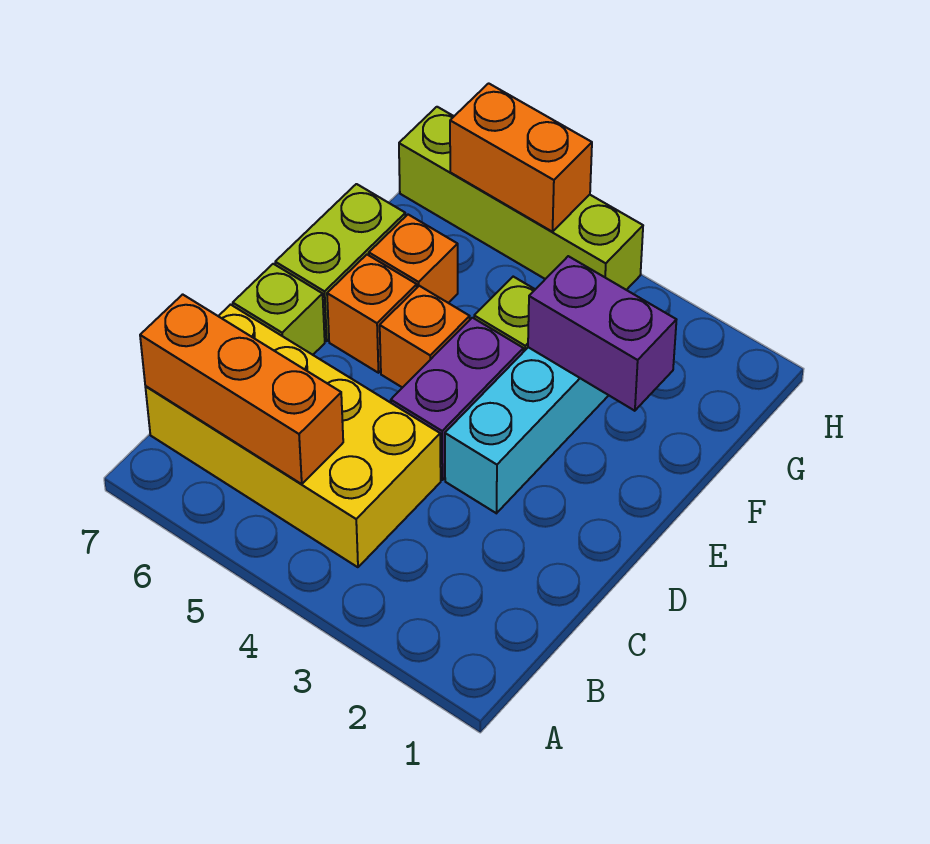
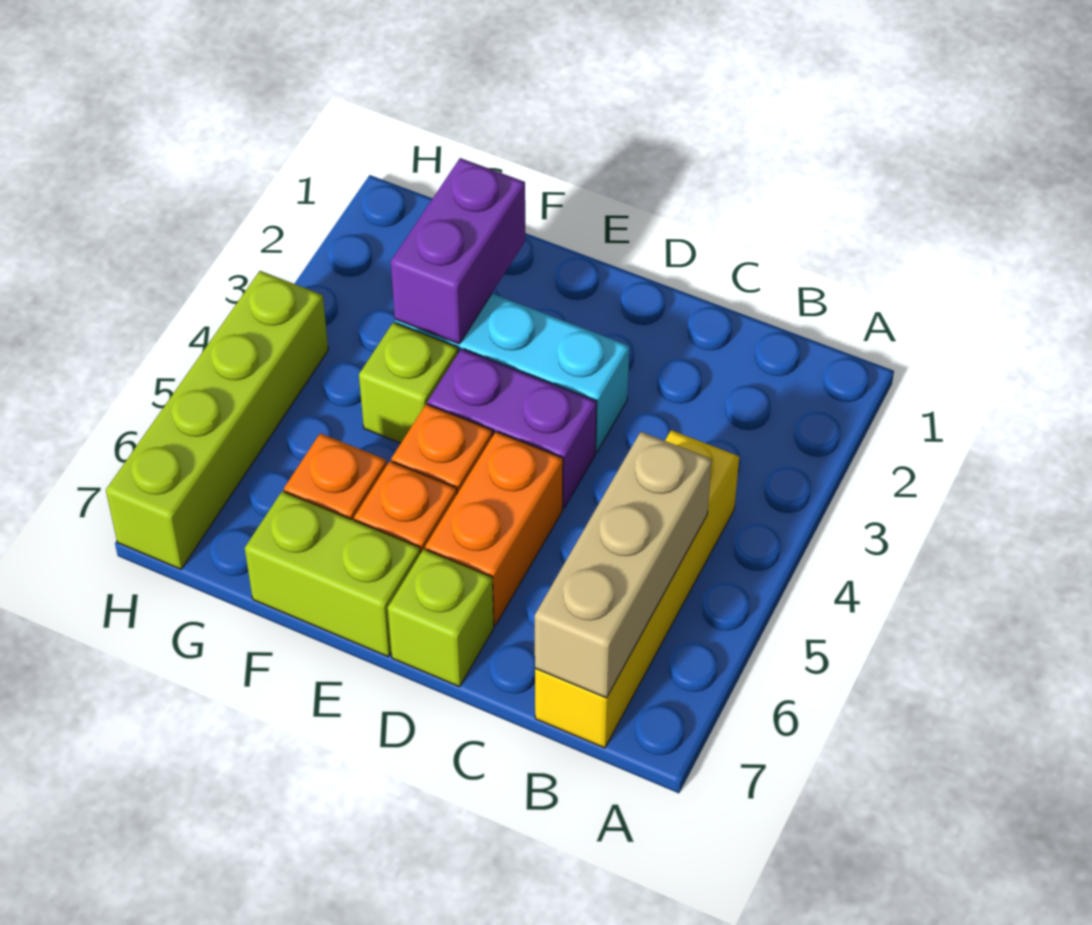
yellow 2x4 brick [145,305,441,567] -> yellow 1x4 brick [535,430,739,748]
orange 1x3 brick [140,294,343,484] -> tan 1x3 brick [535,432,712,698]
orange 1x2 brick [450,83,592,232] -> orange 1x2 brick moved to [425,432,563,625]

